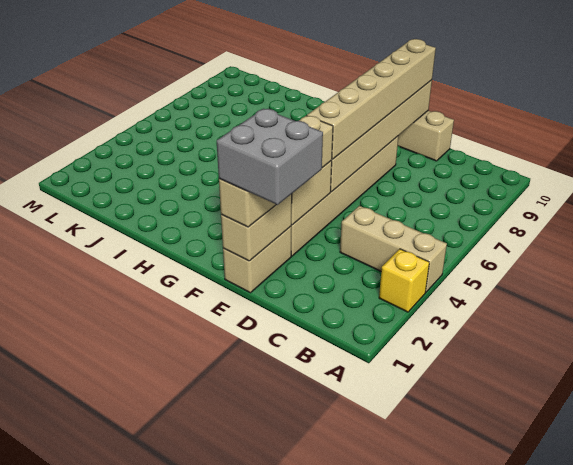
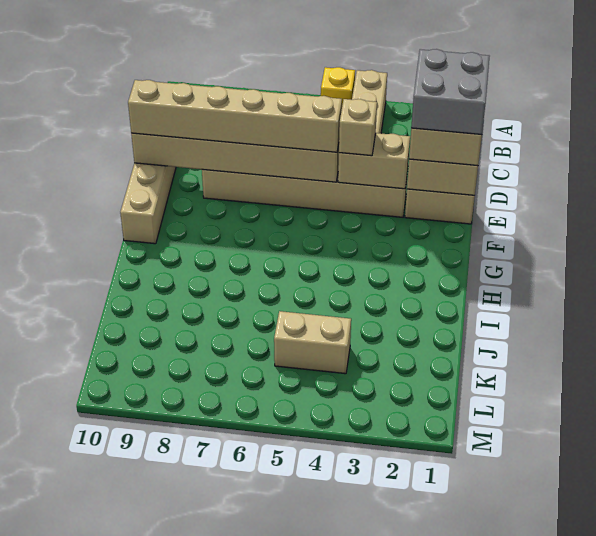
yellow 1x1 brick [379,249,429,312] -> yellow 1x1 brick moved to [321,67,355,105]
none -> tan 1x2 brick [274,311,351,374]

